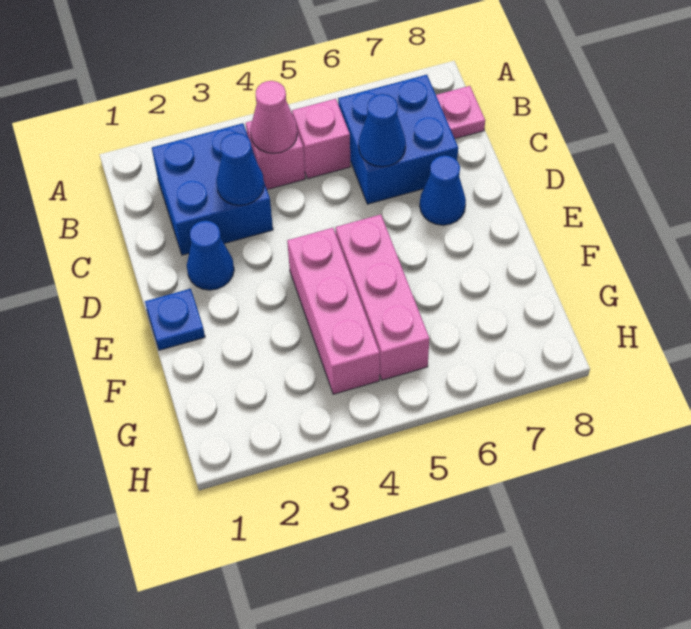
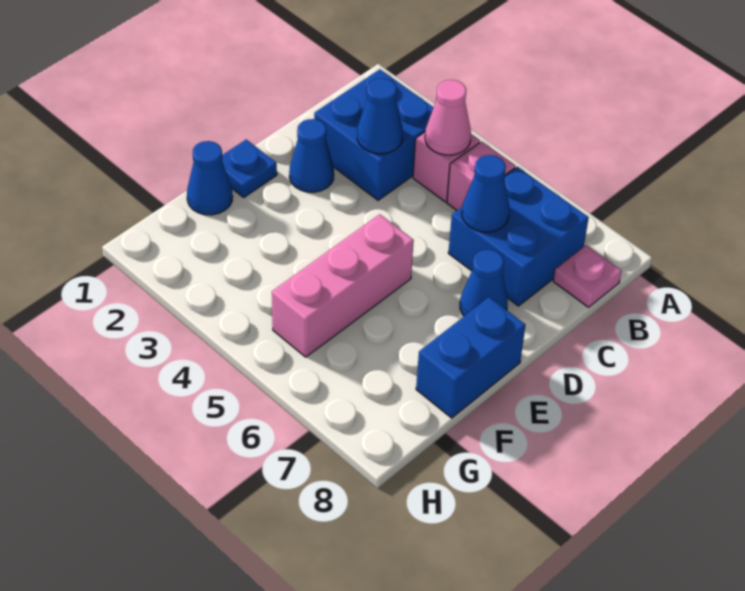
pink 1x3 brick [287,228,380,394] -> none
none -> blue 1x2 brick [416,297,525,418]
none -> blue 1x1 cone [187,141,233,215]

